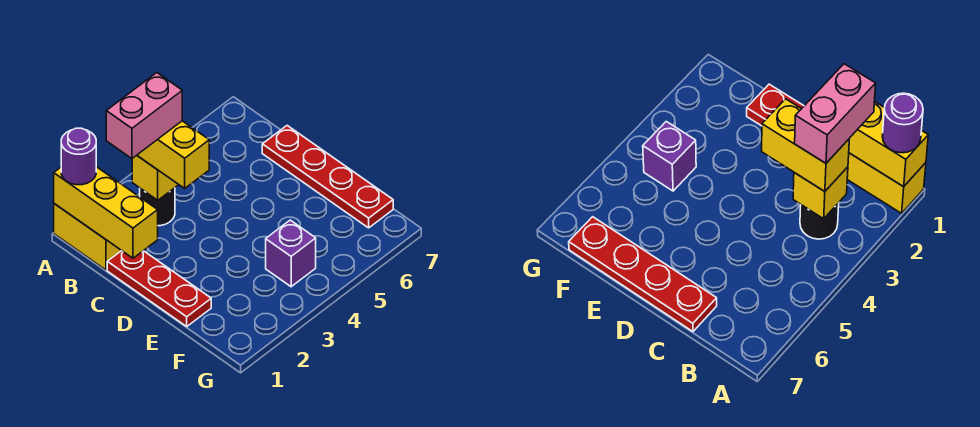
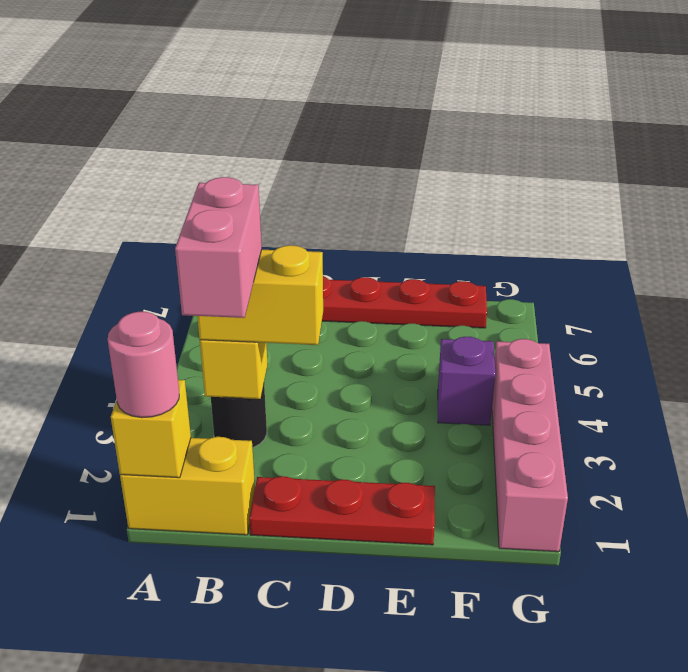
yellow 1x3 brick [54,167,158,258] -> yellow 1x1 brick [111,380,191,478]
purple 1x1 round brick [61,128,96,185] -> pink 1x1 round brick [107,312,179,418]
none -> pink 1x4 brick [492,339,568,552]

